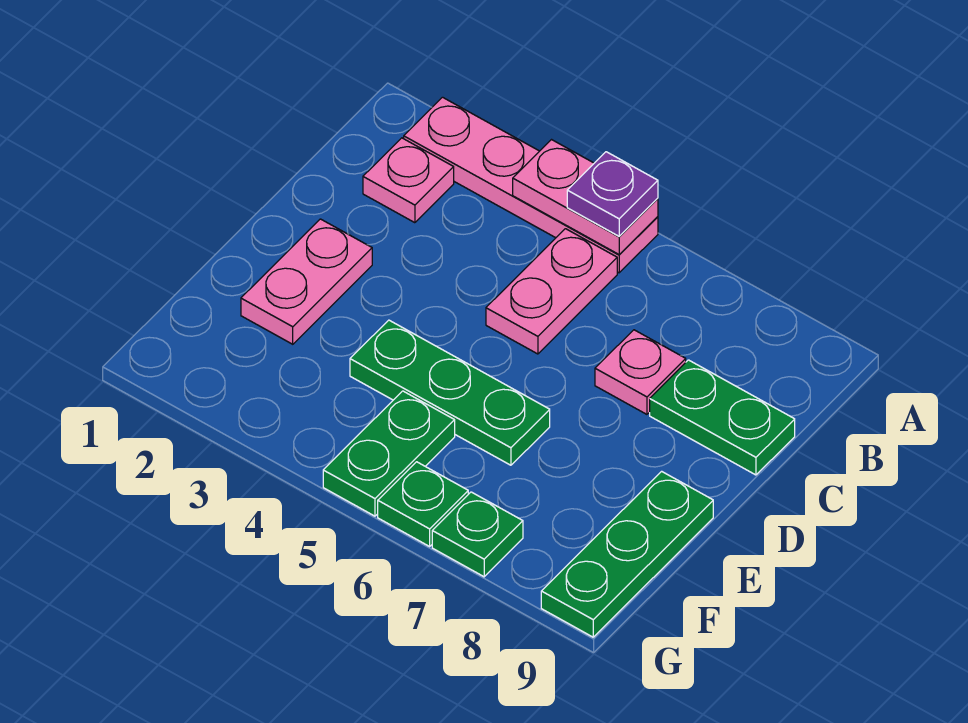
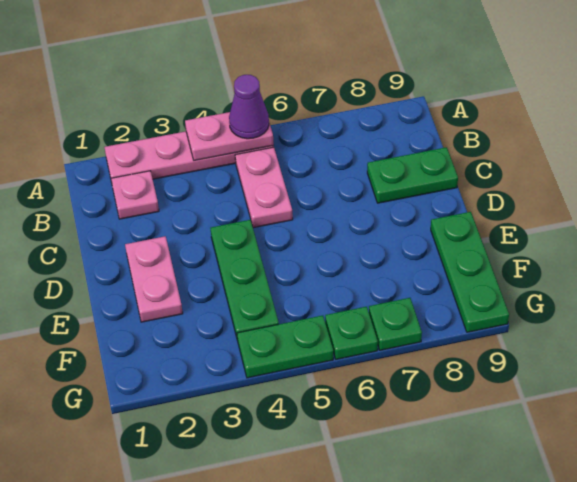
purple 1x1 plate [567,152,658,236] -> purple 1x1 cone [229,75,269,139]
pink 1x1 plate [595,330,686,414] -> none
green 1x3 plate [350,320,550,465] -> green 1x3 plate turned to [211,220,279,340]
green 1x2 plate [323,391,455,516] -> green 1x2 plate turned to [237,315,333,378]

